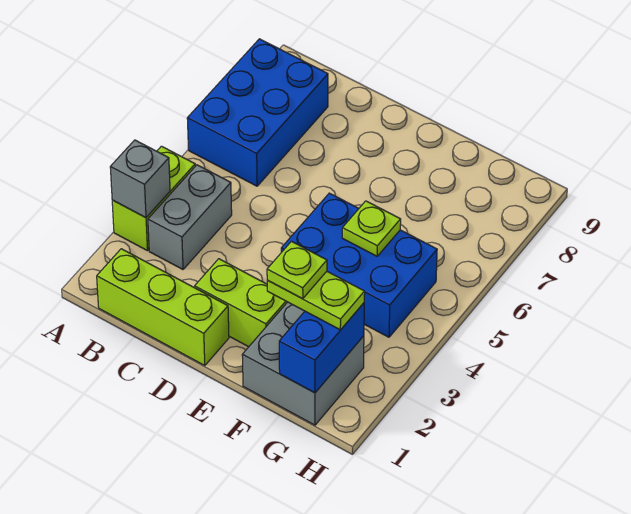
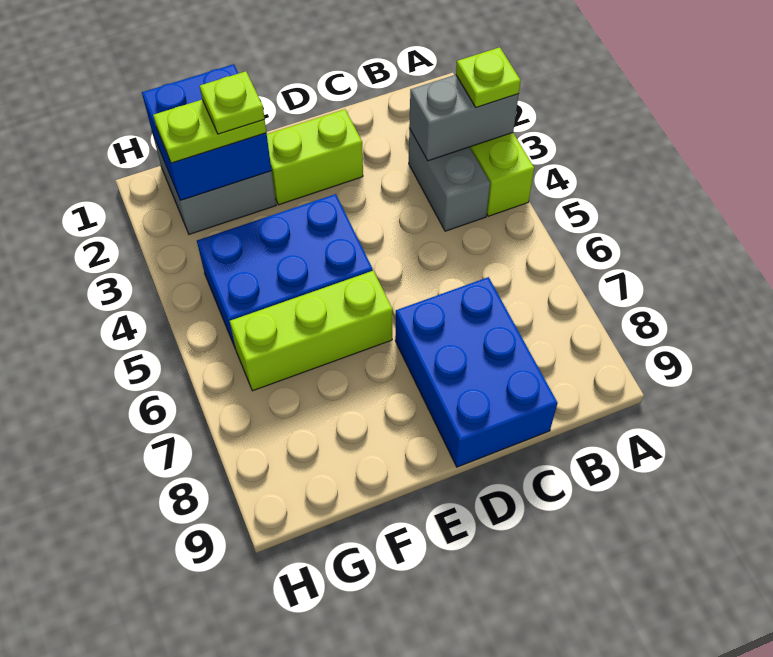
grey 1x1 brick [110,140,170,218] -> grey 1x2 brick [409,75,519,161]
blue 2x3 brick [187,39,328,186] -> blue 2x3 brick moved to [395,277,558,467]
lime 1x3 brick [97,249,229,366] -> lime 1x3 brick moved to [230,271,393,391]
lime 1x1 plate [342,201,401,256] -> lime 1x1 plate moved to [456,47,521,107]
blue 1x2 brick [279,303,364,393] -> blue 2x2 brick [142,64,271,200]

